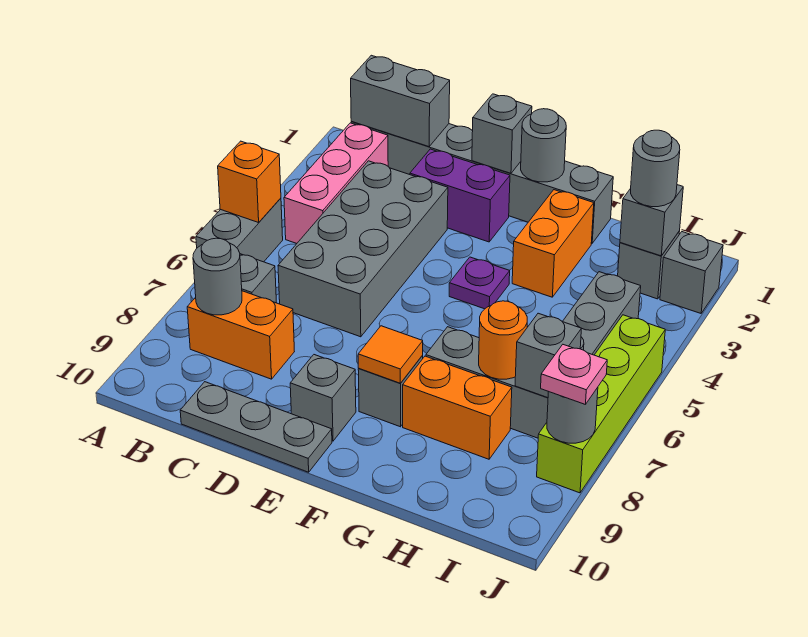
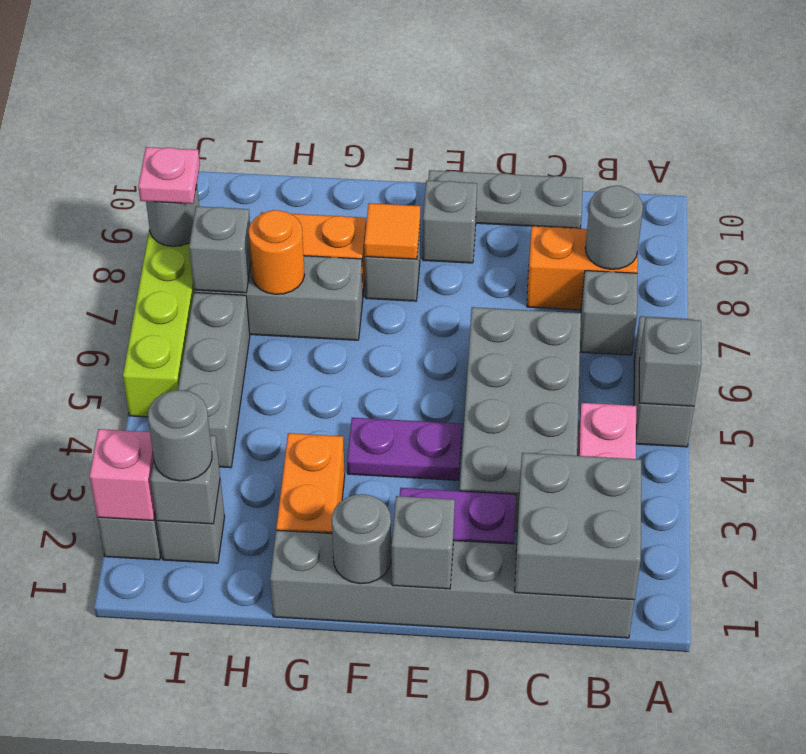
orange 1x1 brick [218,141,281,223] -> grey 1x1 brick [639,317,701,406]
grey 1x2 brick [351,55,450,147] -> grey 2x2 brick [515,453,641,600]
purple 1x1 plate [449,257,510,309] -> purple 1x2 plate [347,418,462,480]
none -> pink 1x1 brick [89,429,155,520]

